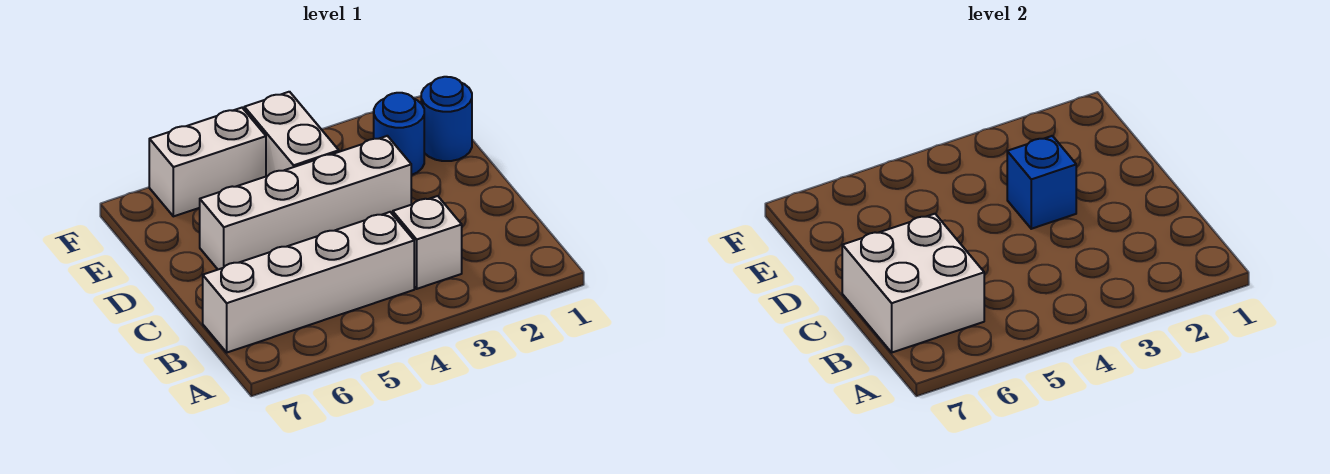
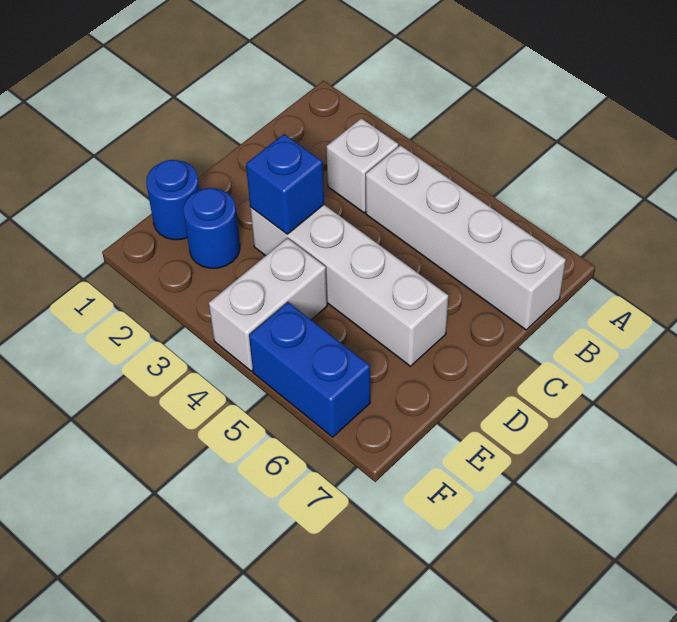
white 2x2 brick [842,214,984,352] -> none
white 1x2 brick [149,108,266,216] -> blue 1x2 brick [249,302,370,437]

